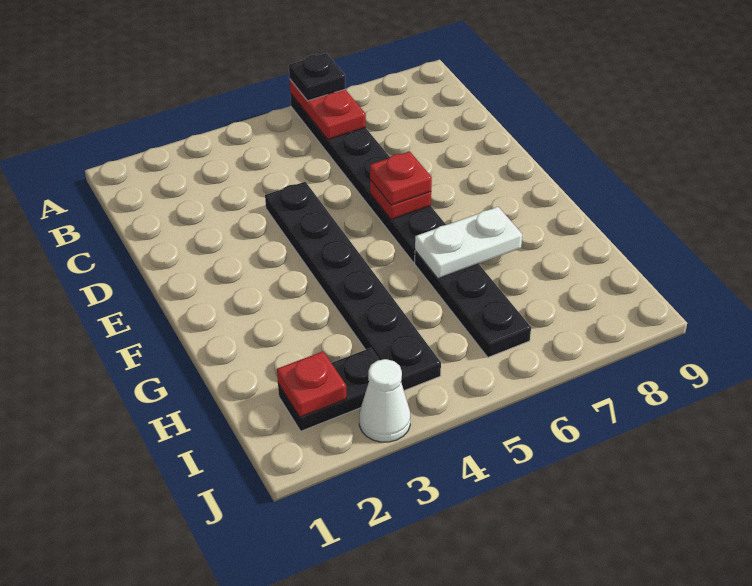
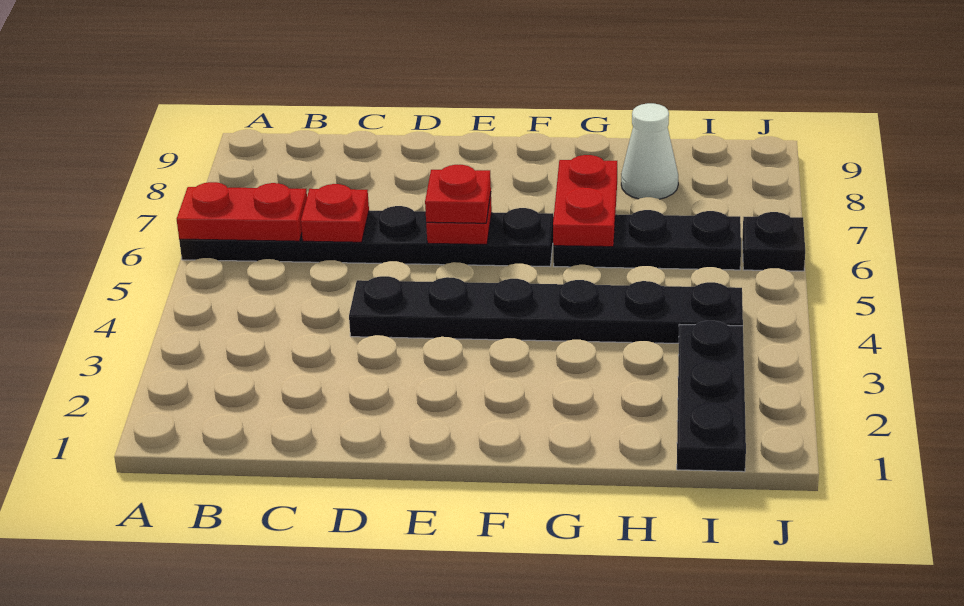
black 1x1 plate [289,53,345,101] -> black 1x1 plate moved to [743,212,805,271]
white 1x2 plate [415,207,522,279] -> red 1x2 plate [553,155,617,247]
black 1x2 plate [278,348,379,431] -> black 1x3 plate [677,321,746,472]
red 1x1 plate [277,351,346,417] -> red 1x1 plate moved to [301,184,369,242]
white 1x1 cone [359,359,410,442] -> white 1x1 cone moved to [621,103,678,199]

